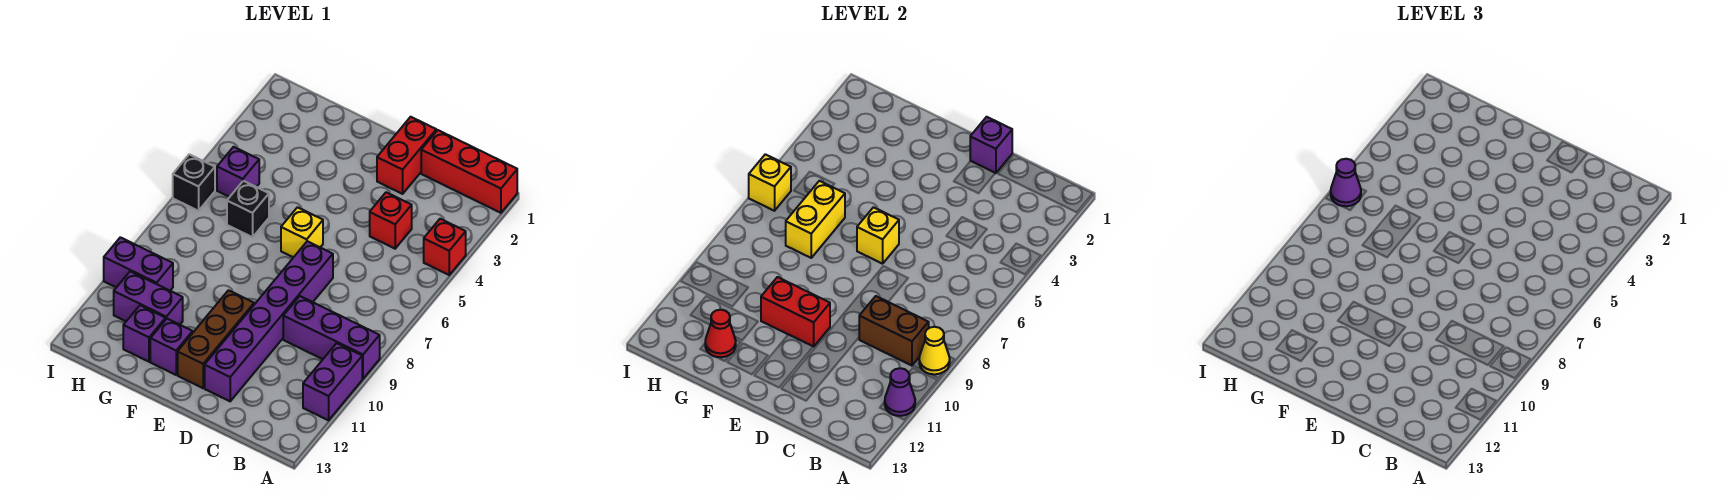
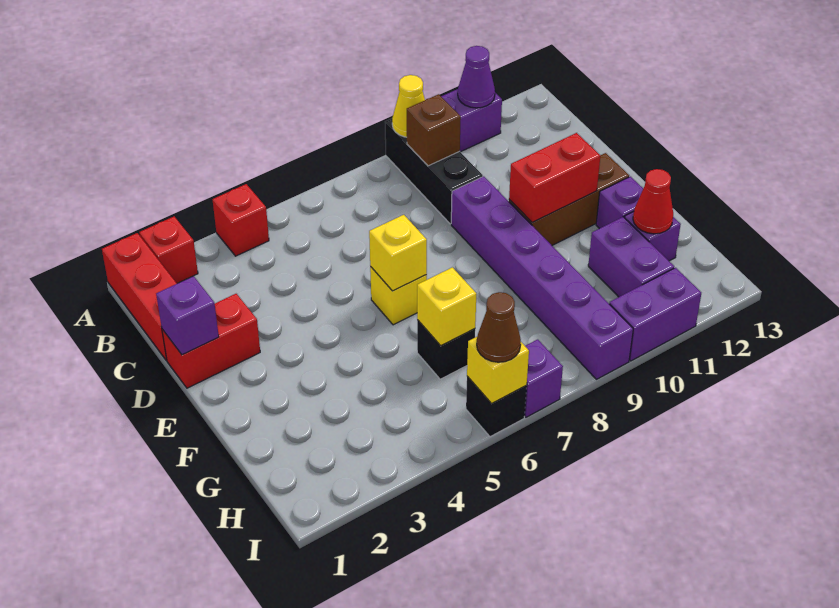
purple 1x3 brick [283,296,380,379] -> black 1x3 brick [385,119,483,224]
brown 1x2 brick [859,296,929,366] -> brown 1x1 brick [407,94,461,166]
red 1x1 brick [370,192,412,249] -> red 1x1 brick moved to [139,216,198,283]
purple 1x6 brick [205,241,333,401] -> purple 1x6 brick turned to [451,176,633,379]
red 1x2 brick [761,277,830,347] -> red 1x2 brick turned to [509,133,601,223]
yellow 1x2 brick [786,181,845,258] -> yellow 1x1 brick [417,267,476,346]
purple 1x1 brick [217,147,259,197] -> purple 1x1 brick moved to [525,339,563,417]
purple 1x2 brick [104,237,173,291] -> purple 1x2 brick turned to [609,268,701,361]
purple 1x1 cone [1331,159,1361,206] -> brown 1x1 cone [477,292,521,362]

